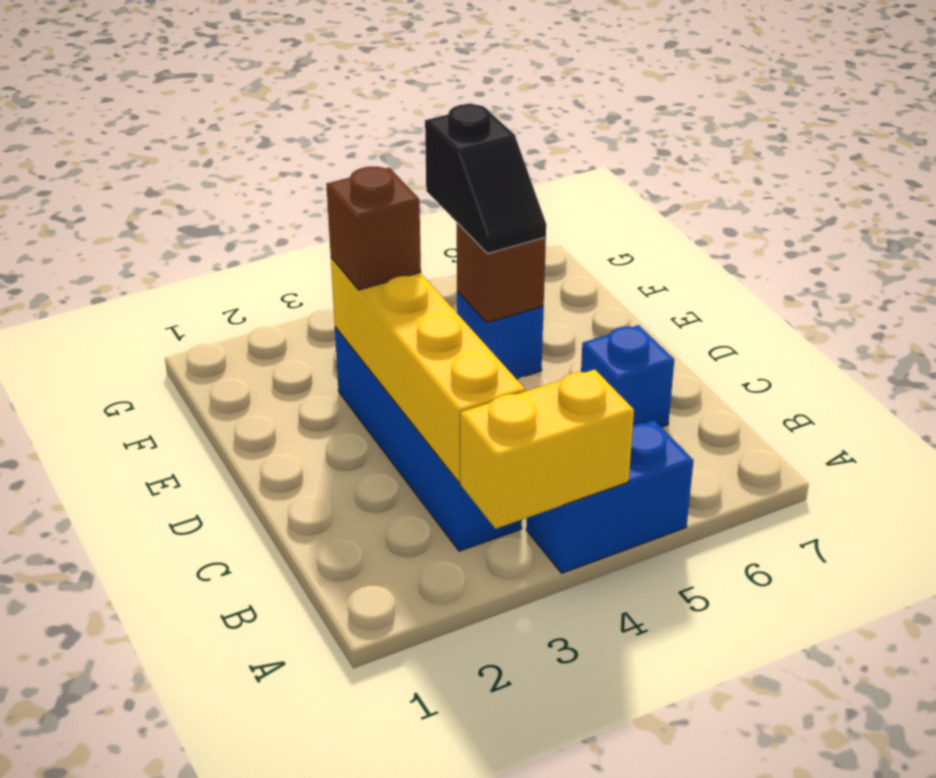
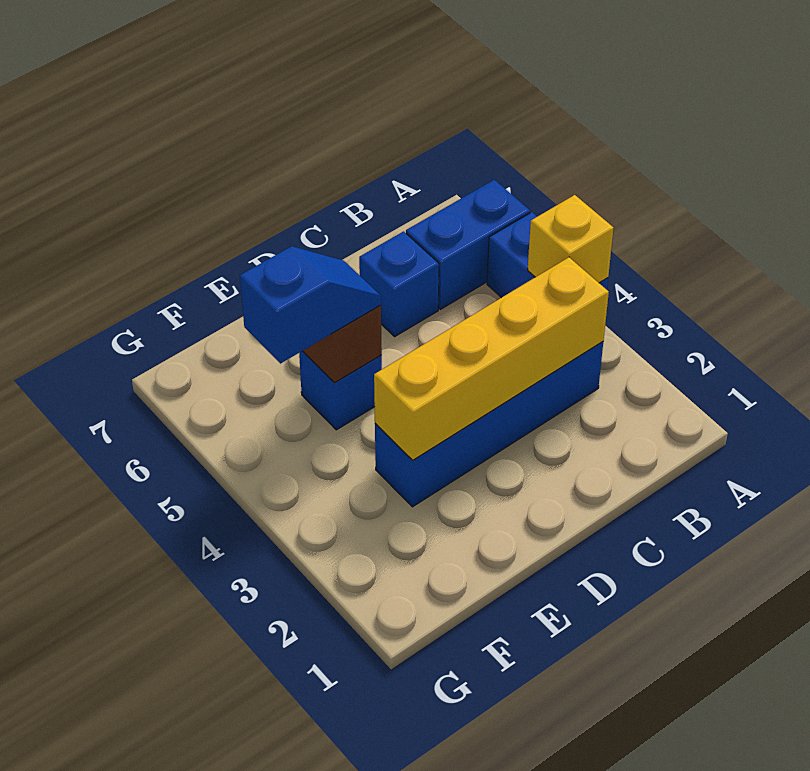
yellow 1x2 brick [460,369,634,529] -> yellow 1x1 brick [528,195,614,283]
none -> blue 1x2 brick [406,180,530,309]
brown 1x1 brick [326,167,421,290] -> none
black 1x2 slope [425,104,546,254] -> blue 1x2 slope [240,246,381,363]

